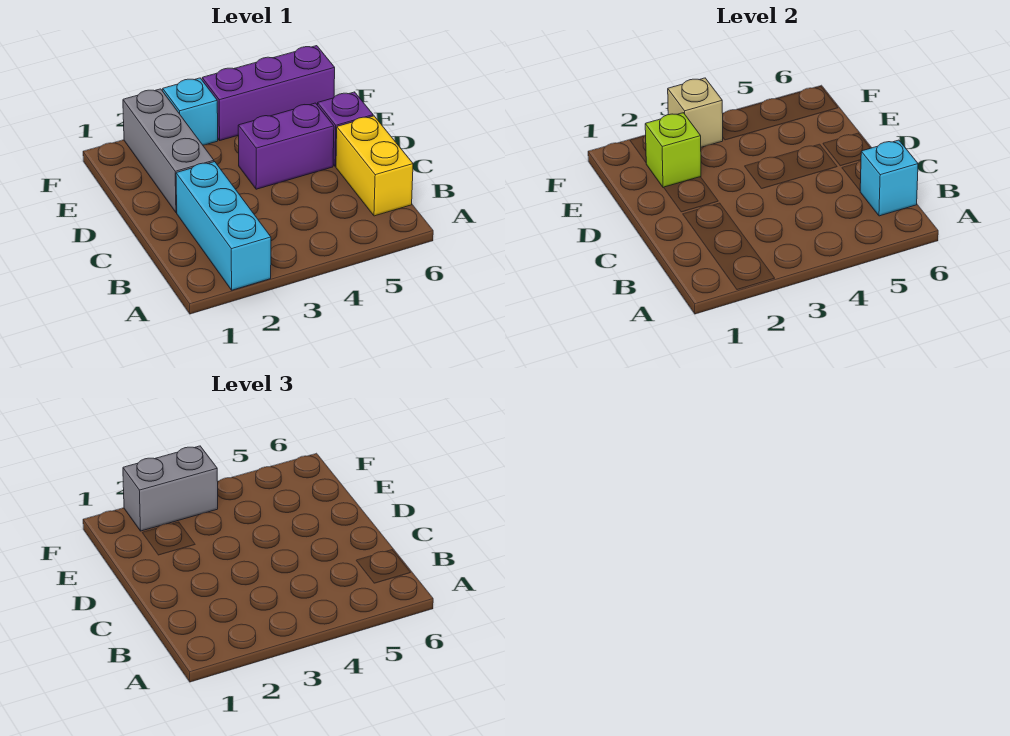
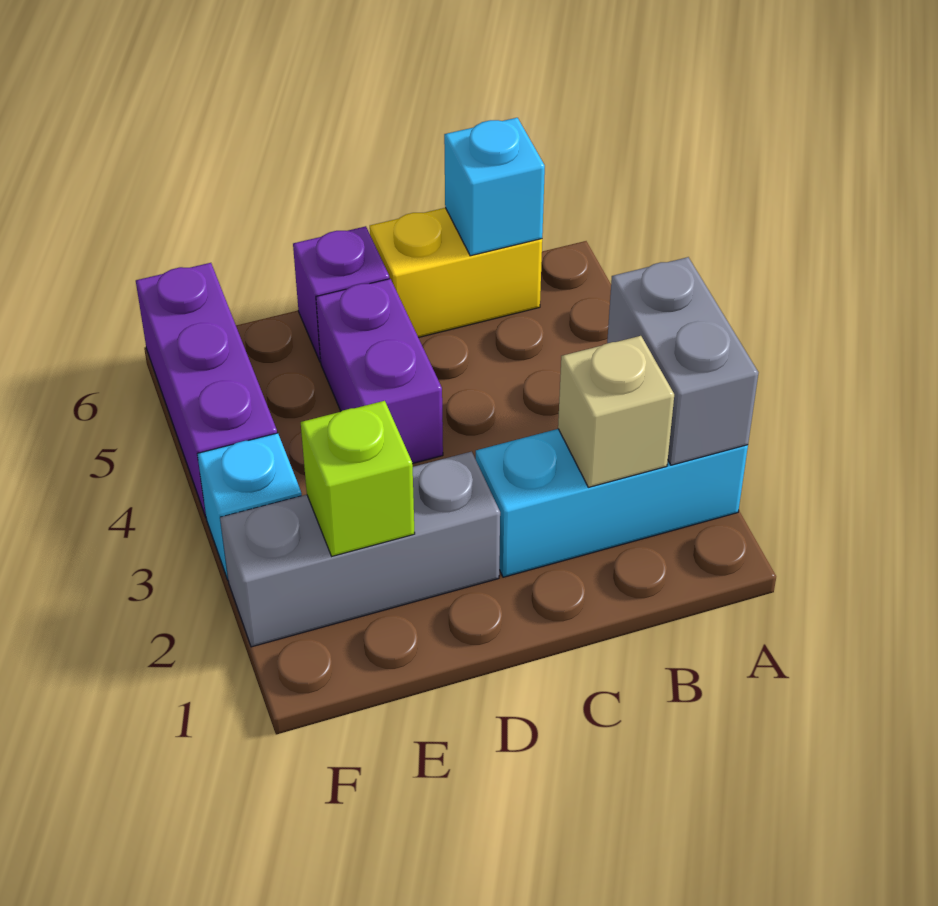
grey 1x2 brick [123,446,218,531] -> grey 1x2 brick moved to [607,257,758,465]
tan 1x1 brick [668,78,723,147] -> tan 1x1 brick moved to [558,336,674,487]

